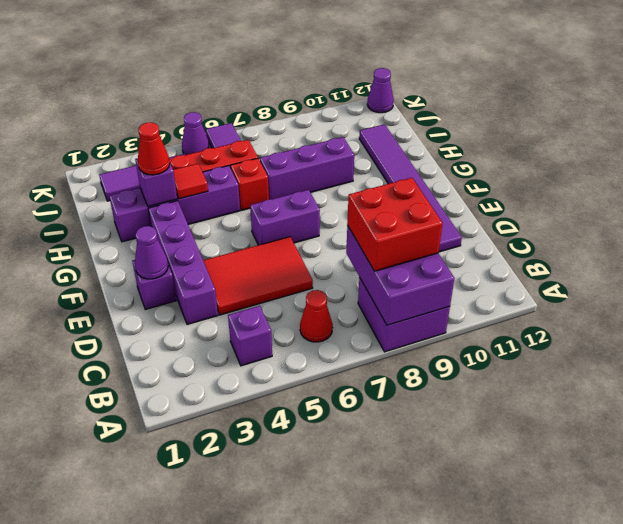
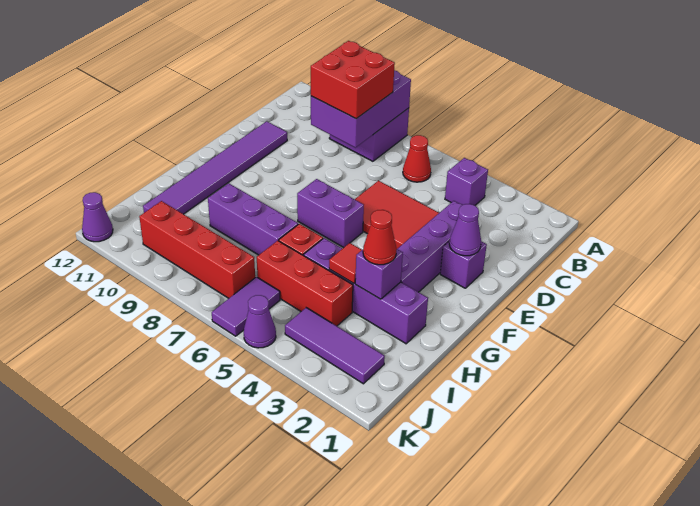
none -> red 1x4 brick [139,201,255,298]

